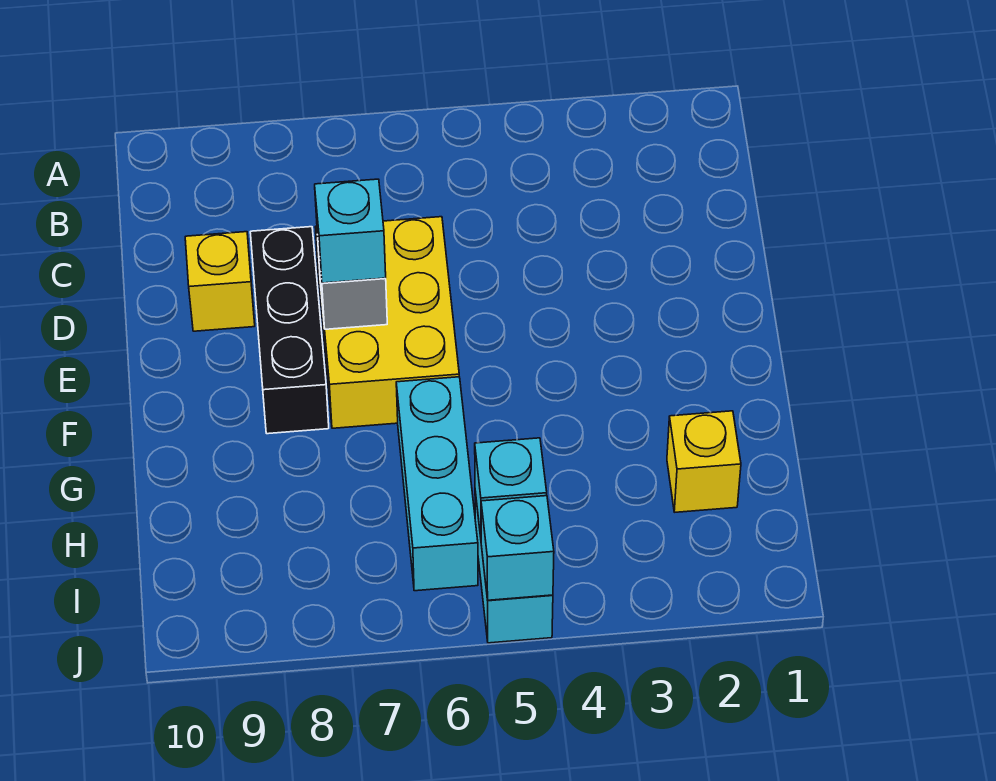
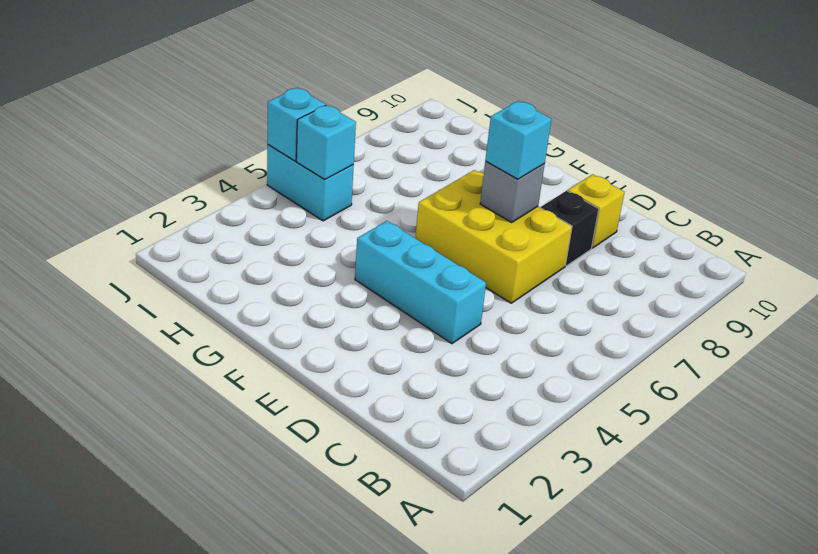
black 1x3 brick [250,227,329,434] -> black 1x1 brick [541,191,599,266]
cyan 1x3 brick [396,377,478,591] -> cyan 1x3 brick moved to [355,221,486,344]
yellow 1x1 brick [667,411,741,512] -> none

